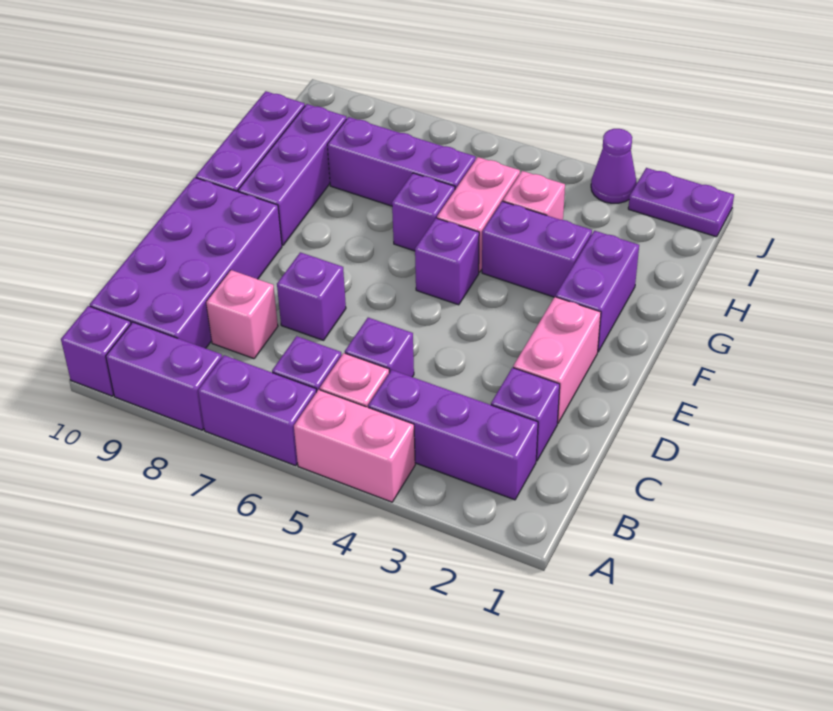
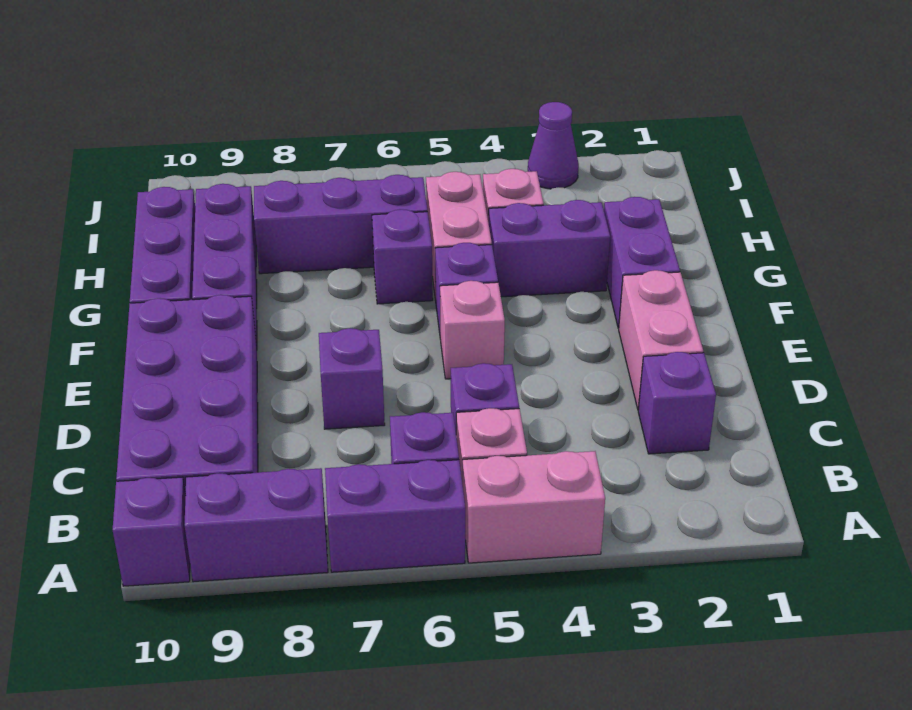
purple 1x3 brick [368,370,538,500] -> none
pink 1x1 brick [206,270,278,359] -> pink 1x1 brick moved to [440,281,505,379]
purple 1x2 plate [628,168,734,237] -> none

